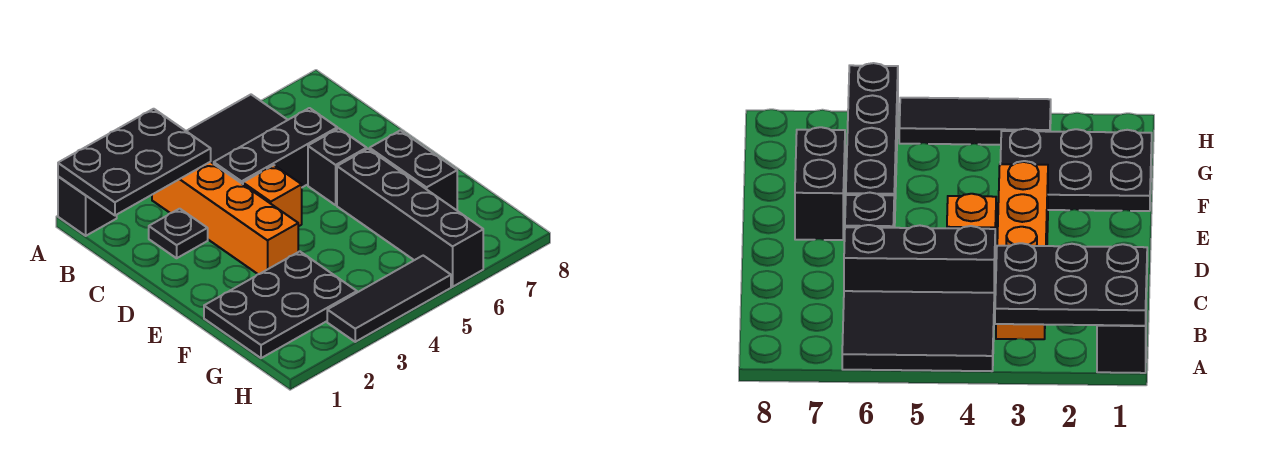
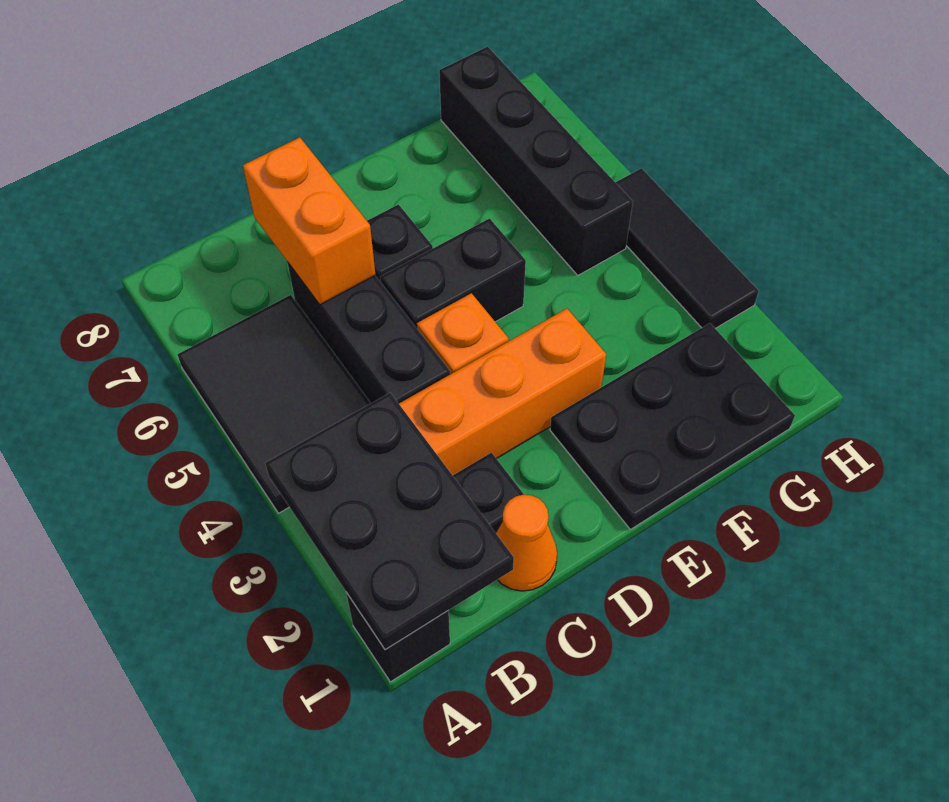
none -> orange 1x1 cone [496,495,557,591]
none -> orange 1x2 brick [243,137,375,305]
black 1x4 brick [337,149,483,287] -> black 1x4 brick turned to [439,47,633,275]
black 1x2 brick [370,130,457,210] -> black 1x2 brick moved to [380,218,526,328]
black 2x3 plate [204,251,357,358] -> black 2x3 plate turned to [550,323,795,529]

